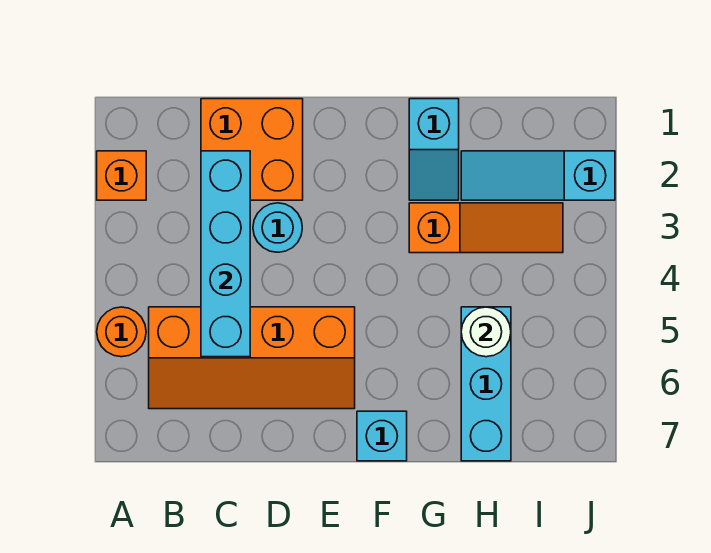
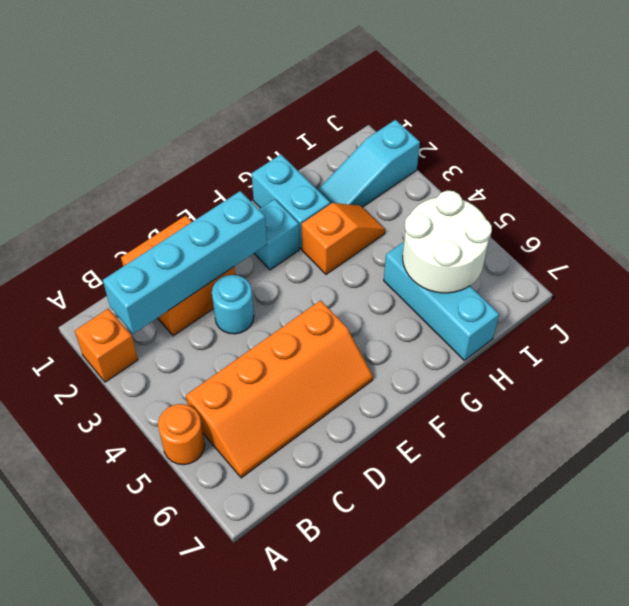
cyan 1x4 brick [201,151,250,357] -> cyan 1x4 brick turned to [103,191,267,334]
cyan 1x1 brick [357,411,407,461] -> cyan 1x1 brick moved to [254,199,299,270]
cyan 1x2 slope [409,99,459,200] -> cyan 1x2 brick [252,155,330,249]
orange 1x3 slope [409,203,563,253] -> orange 1x2 slope [302,203,385,274]
white 1x1 round brick [461,307,511,357] -> white 2x2 round brick [403,191,492,293]

